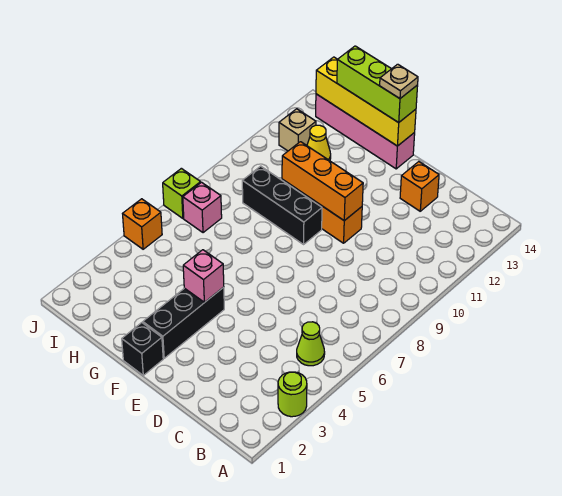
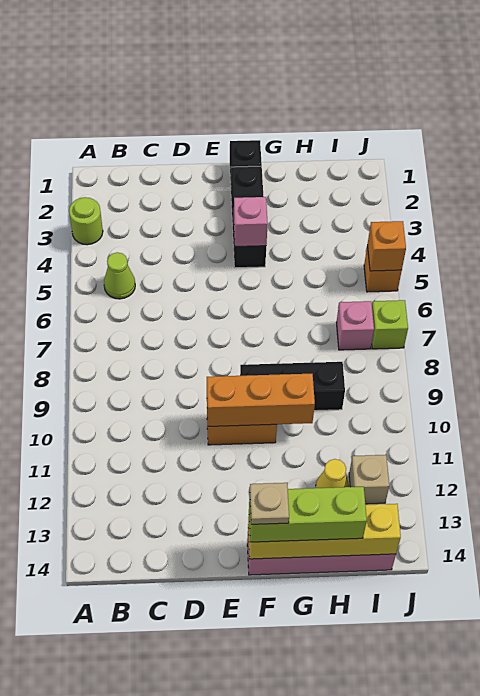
orange 1x1 brick [400,162,439,211] -> orange 1x1 brick moved to [367,221,406,271]

